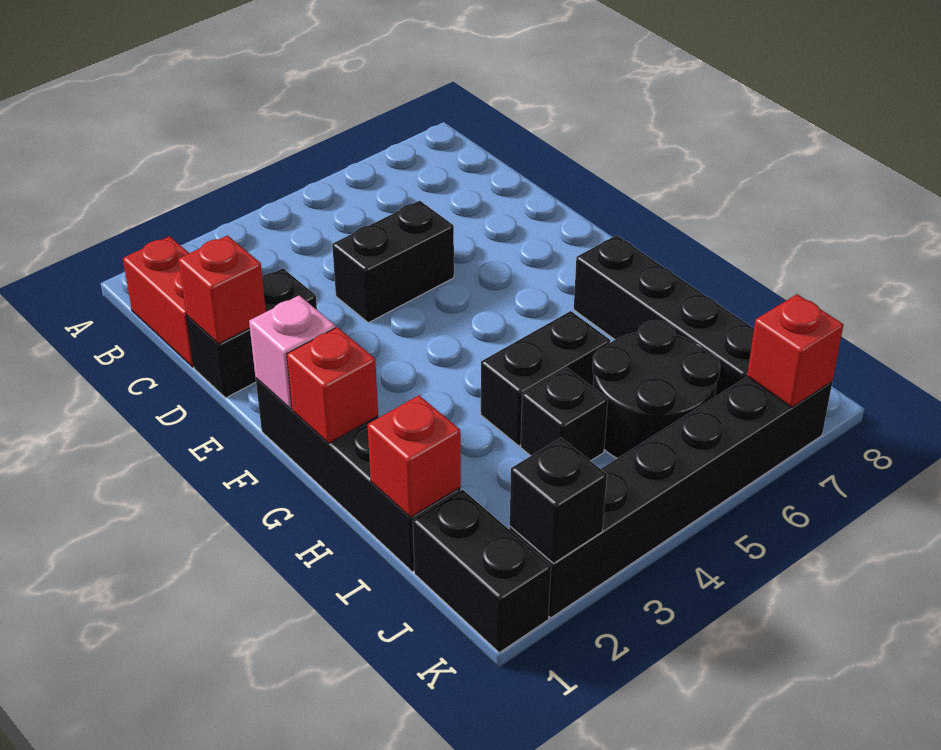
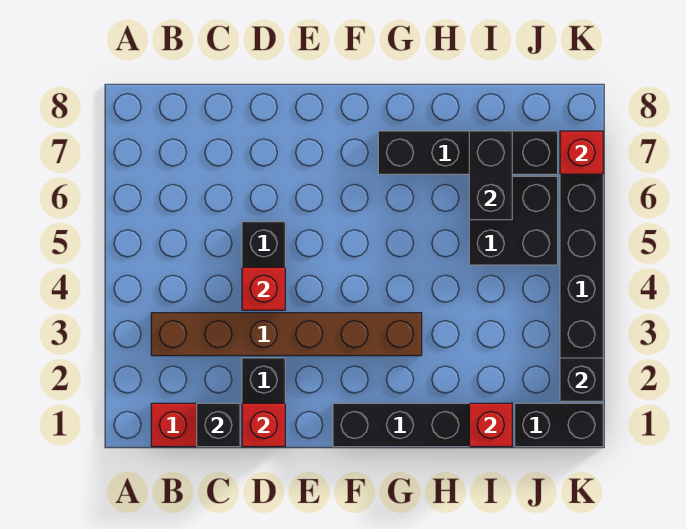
none -> brown 1x6 brick [151,313,422,356]
pink 1x1 brick [249,295,336,409] -> none
red 1x1 brick [287,327,378,443] -> red 1x1 brick moved to [242,267,285,310]
black 1x2 brick [481,311,610,446] -> black 1x2 brick moved to [469,131,512,220]
black 1x1 brick [521,368,608,461] -> black 1x1 brick moved to [197,403,240,447]
black 2x2 round brick [593,320,720,458] -> black 2x2 brick [469,176,558,265]

